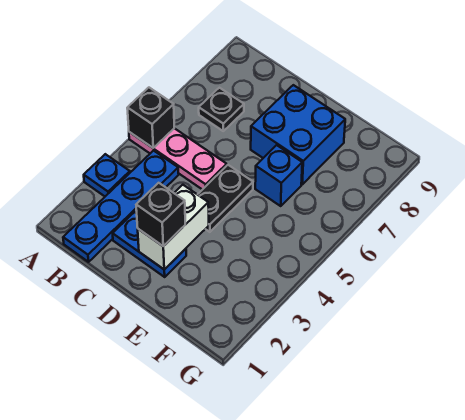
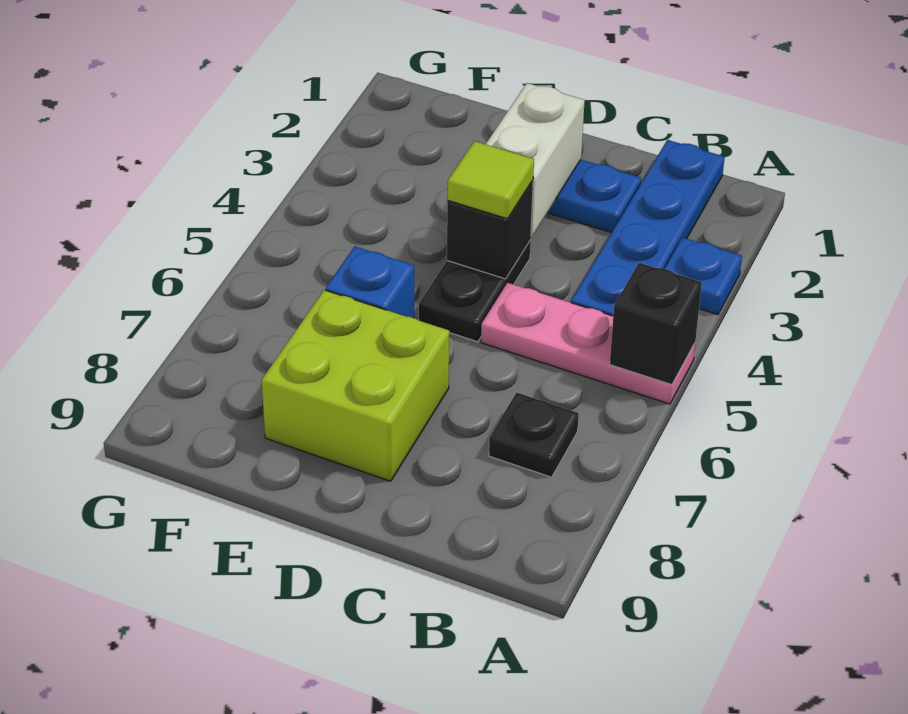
black 1x1 brick [136,183,185,246] -> black 1x1 brick moved to [447,181,533,279]
none -> lime 1x1 tile [447,141,534,219]
blue 2x2 brick [251,85,345,184] -> lime 2x2 brick [262,290,449,481]

